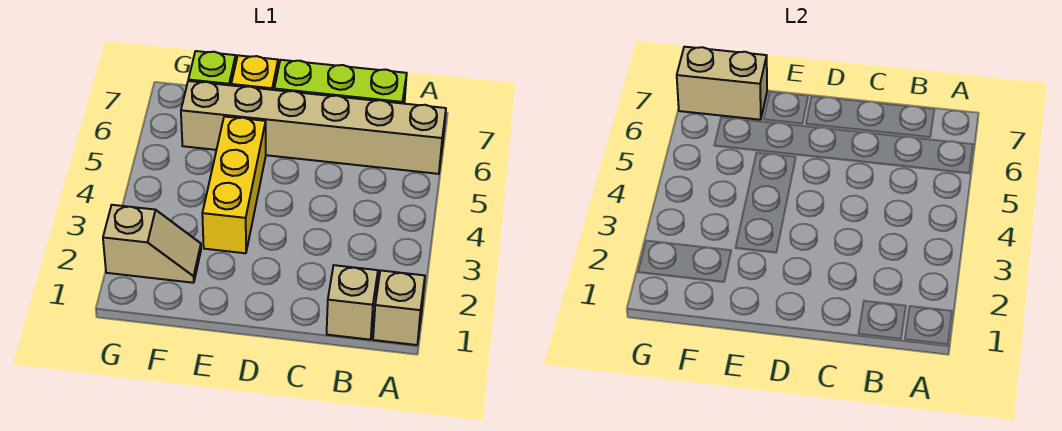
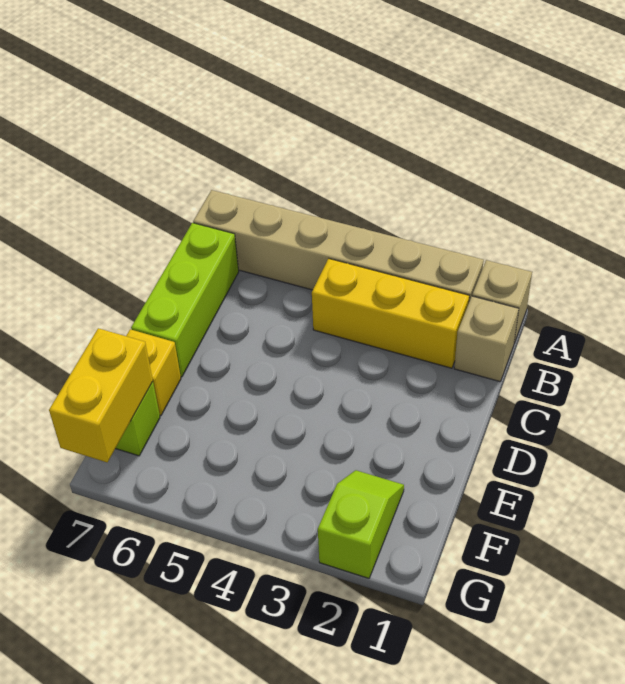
tan 1x6 brick [181,81,446,174] -> tan 1x6 brick turned to [193,190,484,301]
yellow 1x3 brick [202,116,266,253] -> yellow 1x3 brick moved to [312,258,469,368]
tan 1x2 slope [103,205,201,283] -> lime 1x2 slope [318,470,404,578]
tan 1x2 brick [677,47,767,120] -> yellow 1x2 brick [49,328,153,462]

